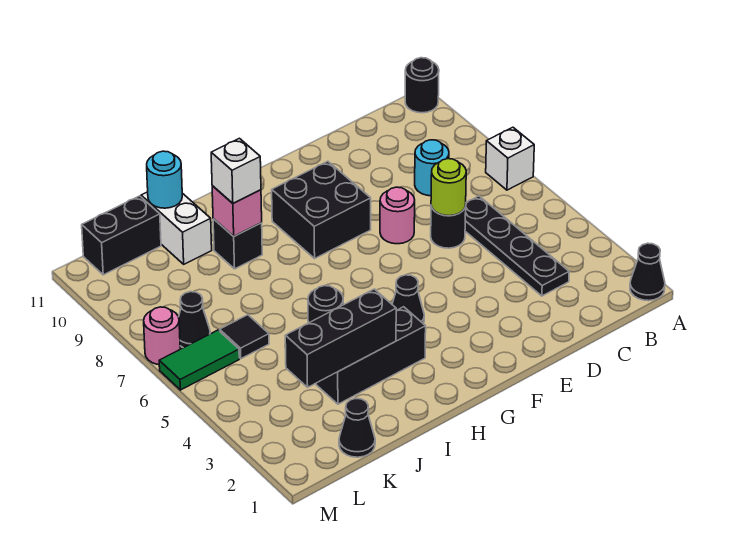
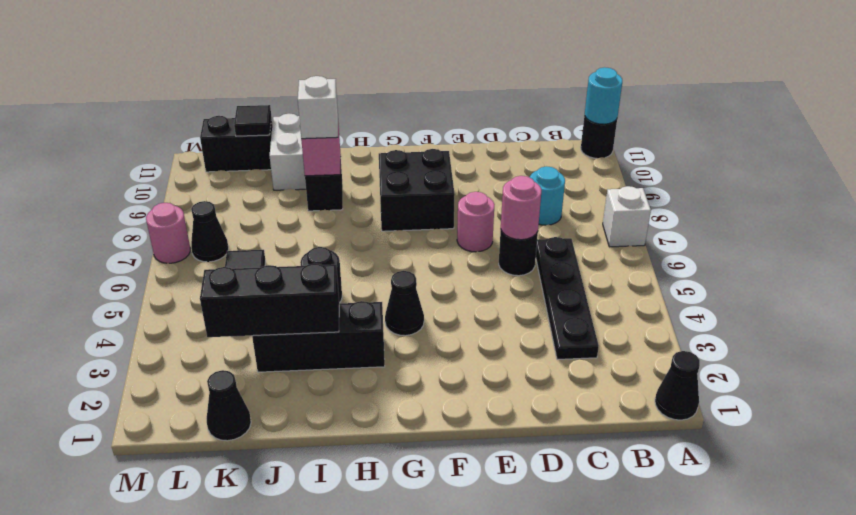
lime 1x1 round brick [431,159,466,216] -> pink 1x1 round brick [501,176,541,240]
cyan 1x1 round brick [147,151,182,208] -> cyan 1x1 round brick moved to [585,67,622,124]
none -> black 1x1 tile [234,105,271,136]
green 1x2 tile [159,330,239,390] -> none

